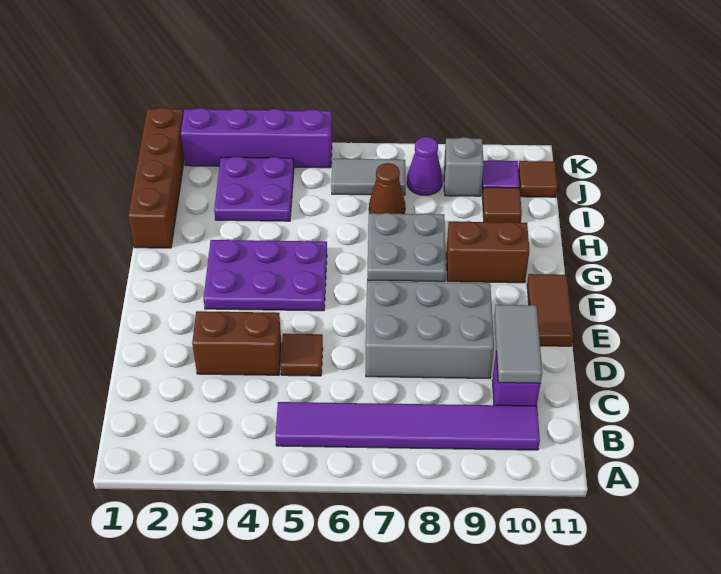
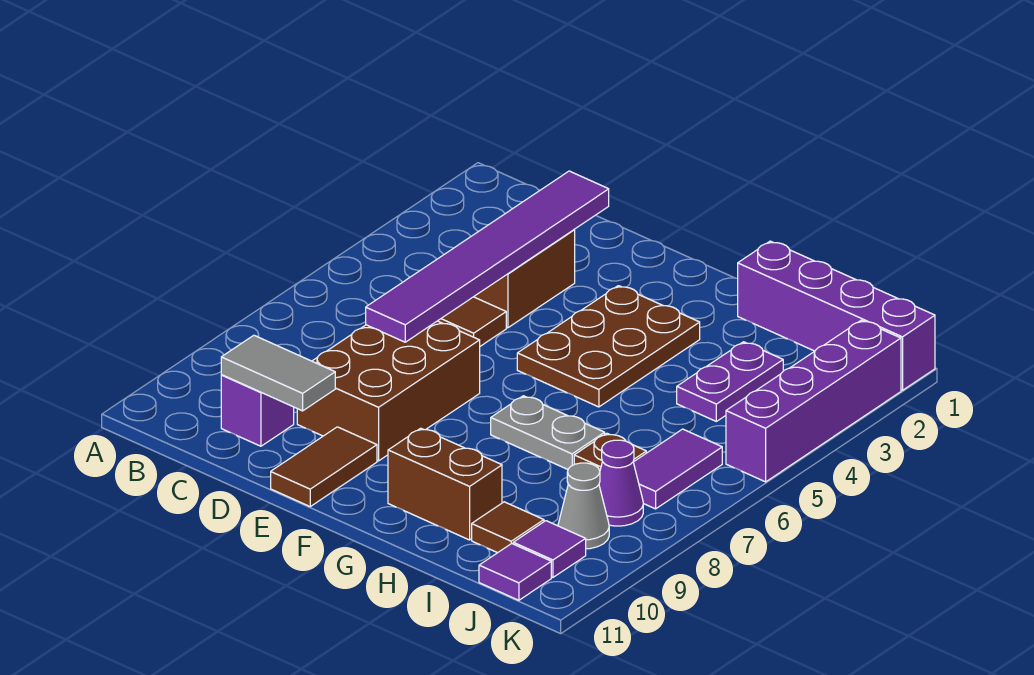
purple 1x6 tile [275,402,540,450] -> purple 1x6 tile moved to [366,171,609,342]
grey 2x3 brick [366,281,494,379] -> brown 2x3 brick [297,321,480,461]
brown 1x2 tile [527,274,573,346] -> brown 1x2 tile turned to [271,427,377,506]
purple 2x3 plate [203,240,327,311] -> brown 2x3 plate [517,286,700,407]
grey 2x2 plate [368,213,446,282] -> grey 1x2 plate [491,396,605,469]
brown 1x2 brick [446,221,529,283] -> brown 1x2 brick turned to [388,428,502,540]
brown 1x4 brick [128,107,184,248] -> purple 1x4 brick [738,241,935,390]
purple 2x2 plate [214,156,294,221] -> purple 1x2 plate [677,342,783,421]
brown 1x1 cone [369,163,405,214] -> brown 1x1 plate [574,433,646,471]
grey 1x2 tile [331,159,405,195] -> purple 1x2 tile [633,429,722,509]
grey 1x1 brick [444,137,484,196] -> grey 1x1 cone [558,463,609,549]
brown 1x1 tile [518,161,558,197] -> purple 1x1 tile [479,543,551,600]

